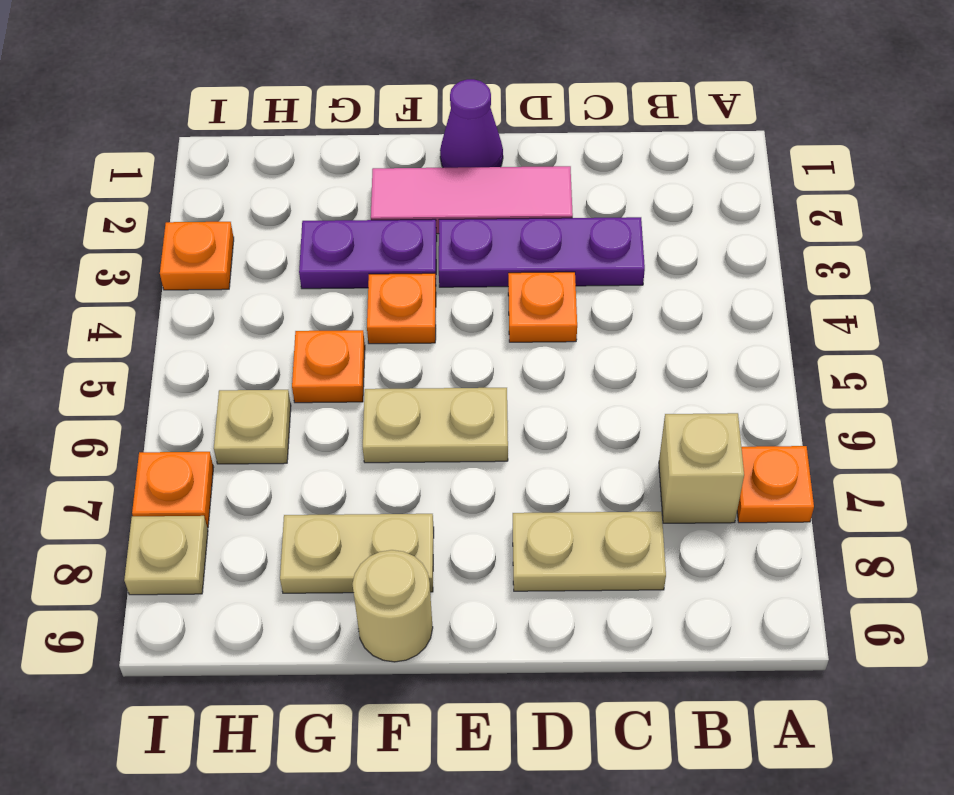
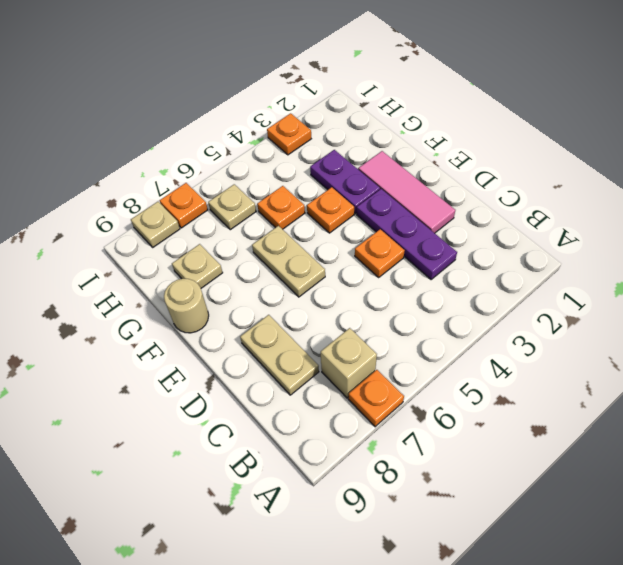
purple 1x1 cone [440,79,503,168] -> none
tan 1x2 plate [280,514,434,593] -> tan 1x1 plate [172,244,223,288]

